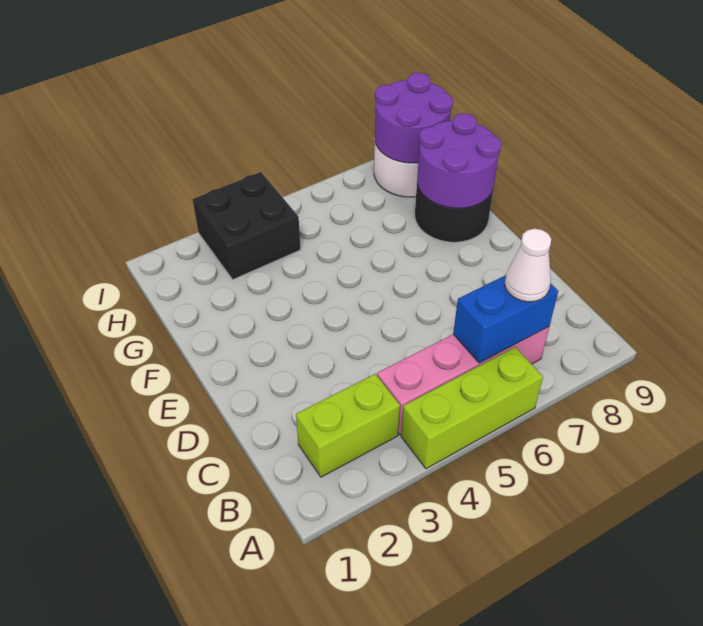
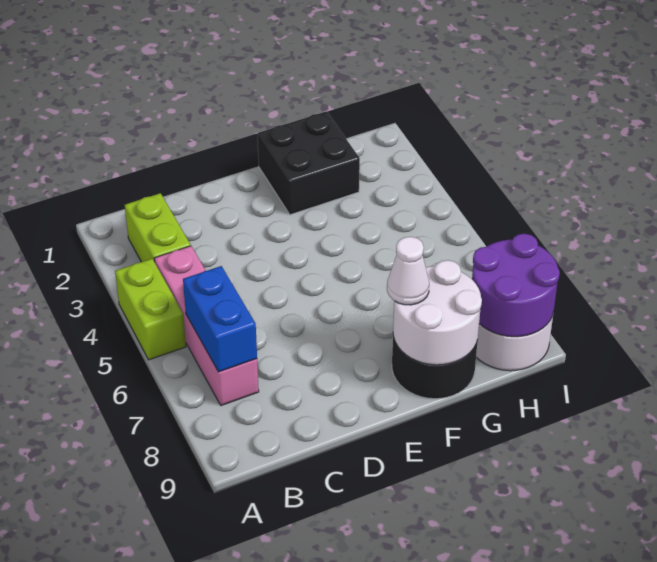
lime 1x3 brick [401,347,543,469] -> lime 1x2 brick [115,259,186,360]
white 1x1 cone [505,229,551,302] -> white 1x1 cone moved to [387,237,429,305]
purple 2x2 round brick [417,113,501,208] -> white 2x2 round brick [393,260,482,365]
black 2x2 brick [193,172,301,279] -> black 2x2 brick moved to [258,111,360,215]

